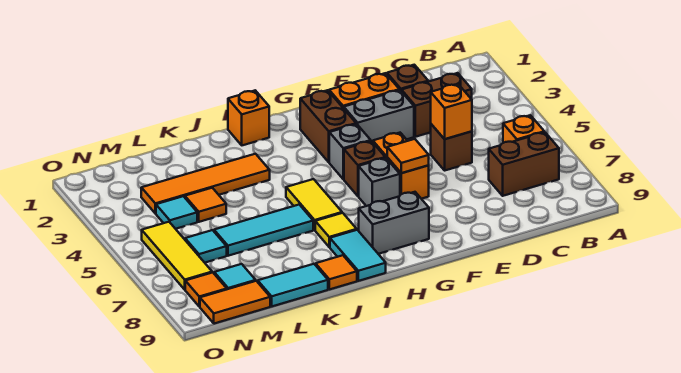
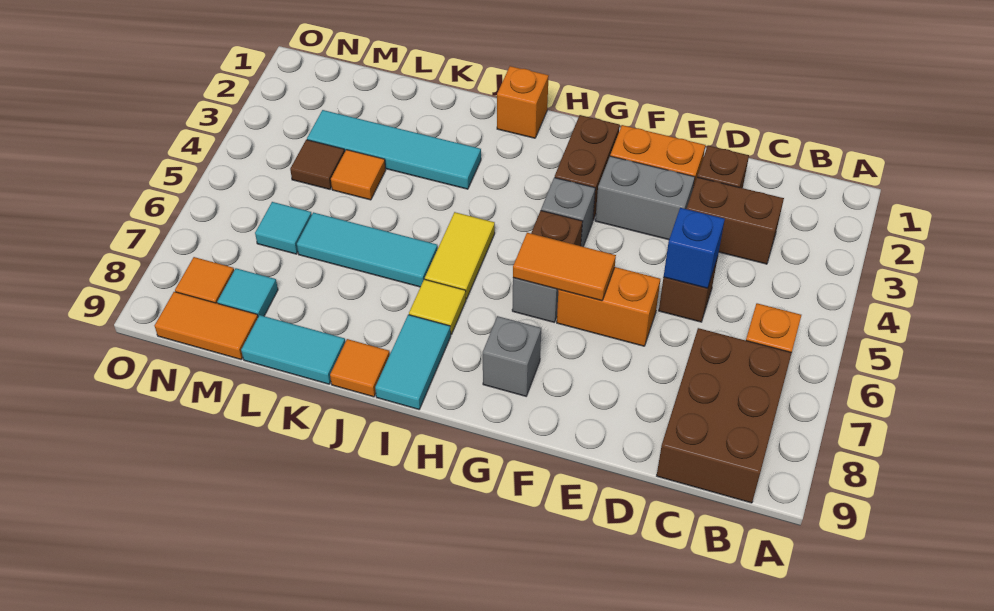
brown 1x2 brick [489,132,559,196] -> brown 2x3 brick [657,328,792,503]
orange 1x1 brick [431,84,472,139] -> blue 1x1 brick [664,208,725,288]
orange 1x2 brick [373,133,429,199] -> orange 1x2 brick turned to [557,267,660,346]
orange 1x1 tile [387,139,429,173] -> orange 1x2 tile [513,233,616,301]
grey 1x2 brick [359,192,429,254] -> grey 1x1 brick [483,316,541,396]
orange 1x4 tile [141,154,270,214] -> cyan 1x4 tile [307,110,481,189]
cyan 1x1 tile [156,196,197,229] -> brown 1x1 tile [290,140,345,189]
yellow 1x3 tile [142,222,212,290] -> none

